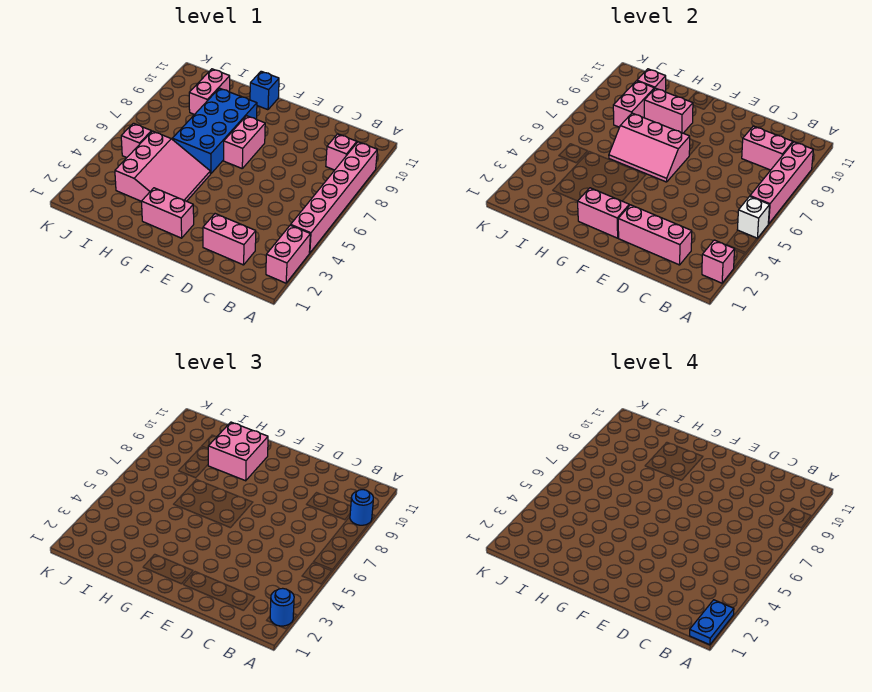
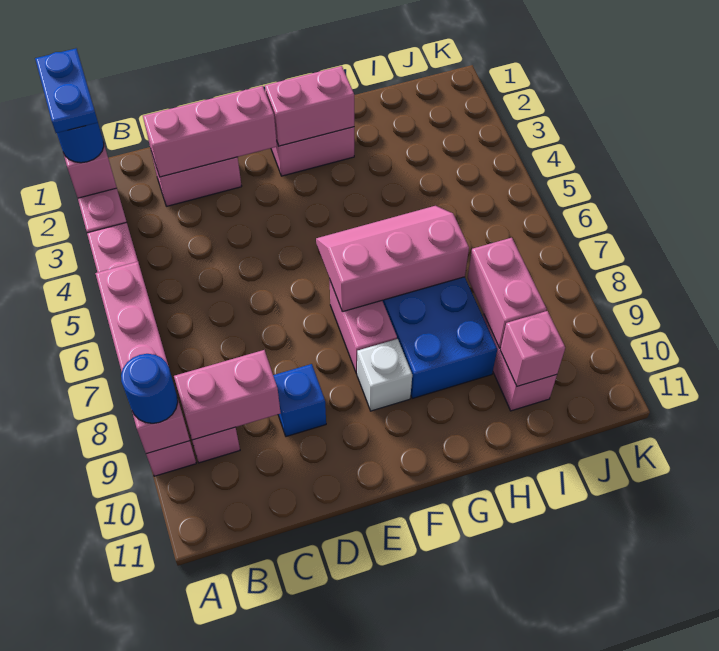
white 1x1 brick [737,196,770,238] -> white 1x1 brick moved to [357,339,412,411]
pink 3x3 slope [115,131,210,201] -> none
pink 1x2 brick [644,88,693,133] -> none
pink 2x2 brick [208,422,268,481] -> none
blue 1x1 brick [250,71,279,110] -> blue 1x1 brick moved to [273,364,326,437]
pink 1x1 brick [121,123,152,158] -> none

